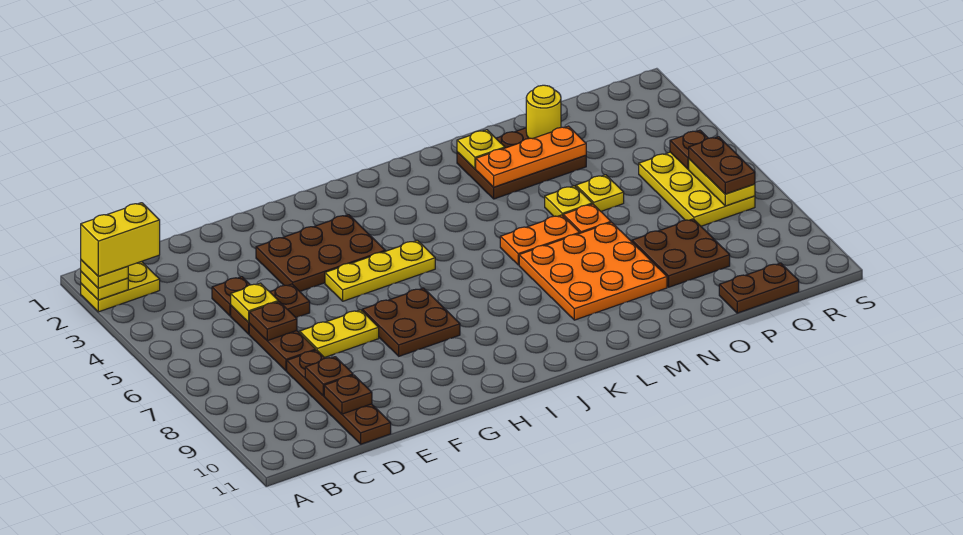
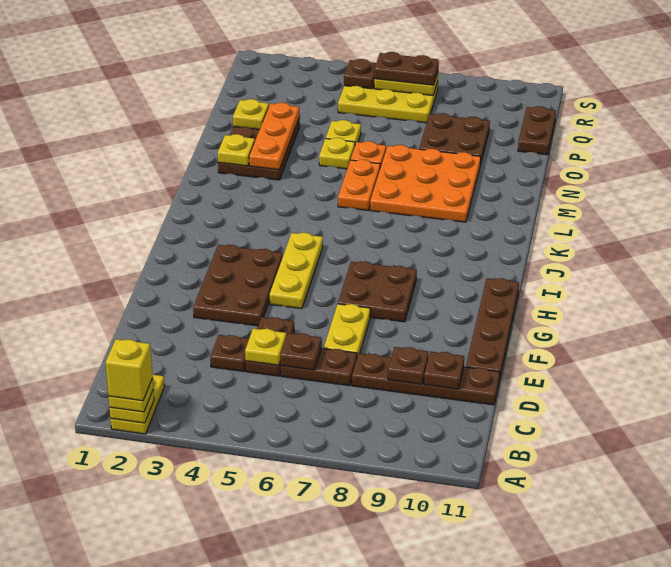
yellow 1x2 brick [81,203,160,276] -> yellow 1x1 brick [105,339,153,401]
none -> brown 1x4 plate [466,278,519,381]
yellow 1x1 round brick [526,85,561,139] -> yellow 1x1 plate [233,99,269,130]

